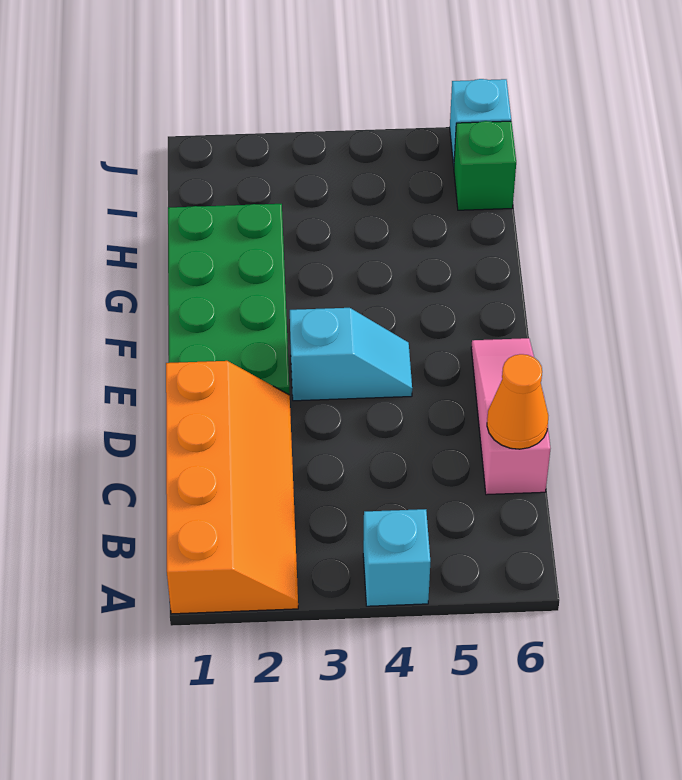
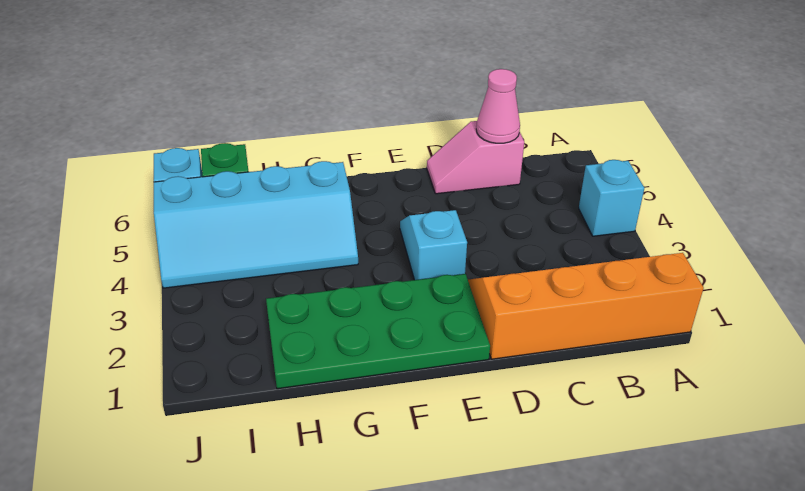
pink 1x3 slope [471,338,550,495] -> pink 1x2 slope [427,121,524,194]
orange 1x1 cone [487,354,548,449] -> pink 1x1 cone [476,69,520,143]
none -> cyan 2x4 slope [154,161,358,288]

